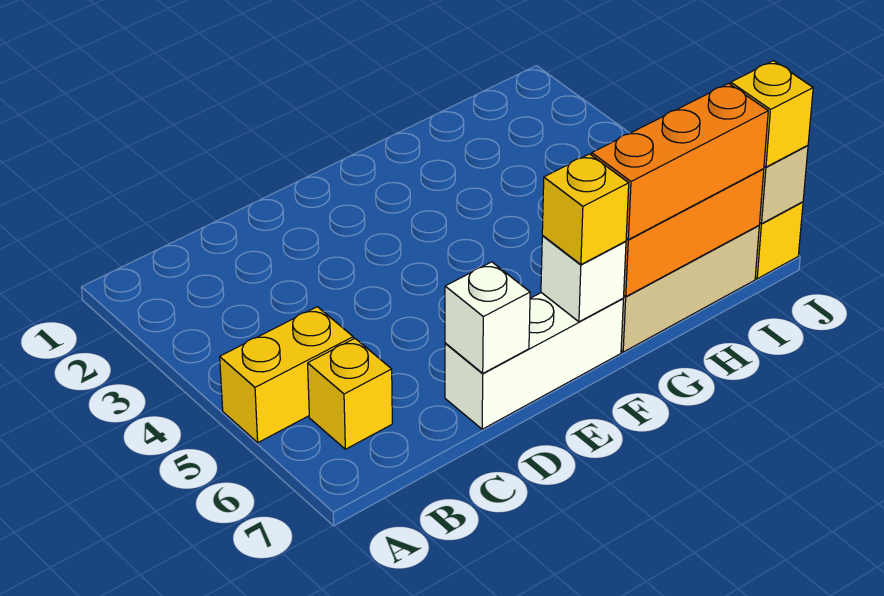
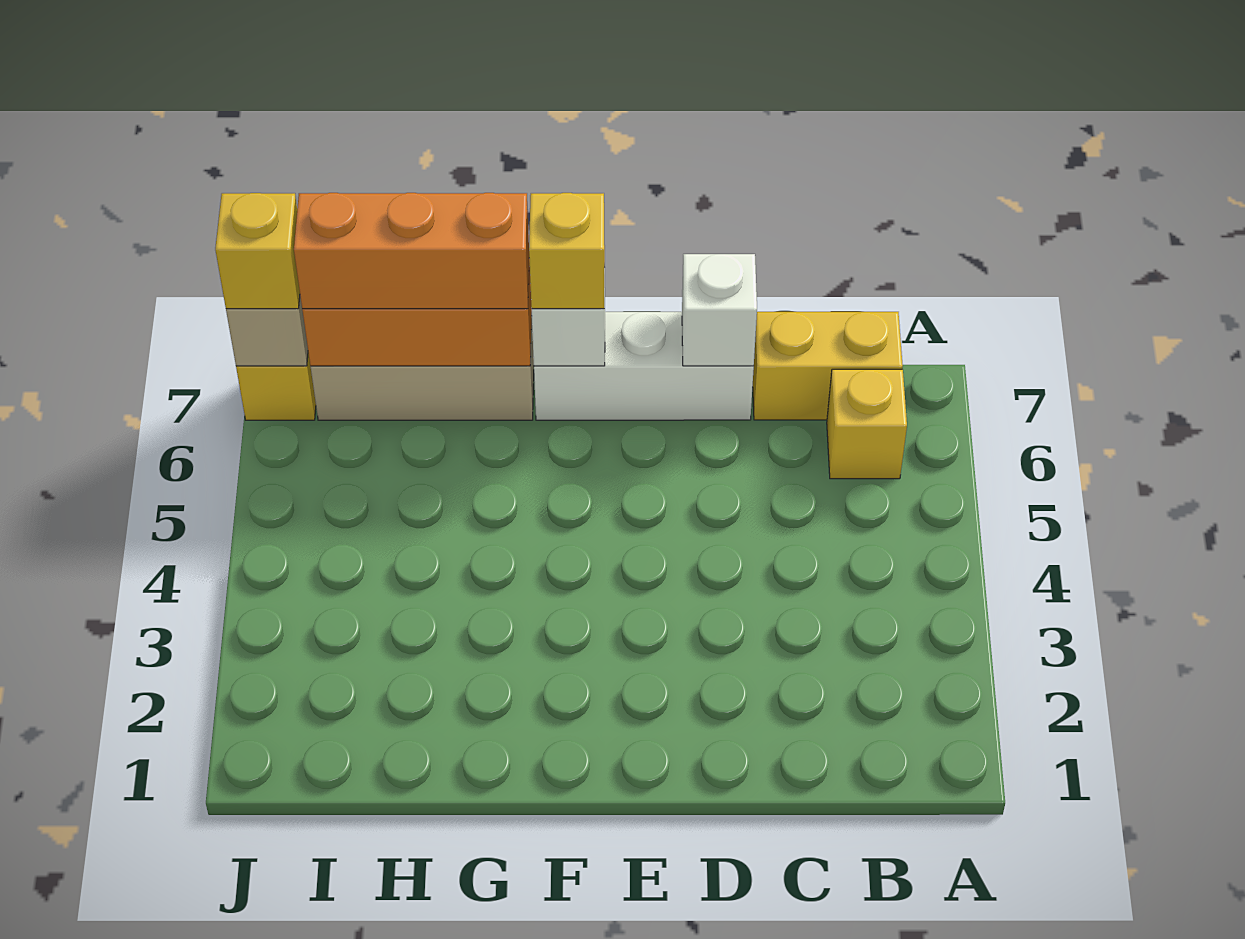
yellow 1x2 brick [220,307,353,442] -> yellow 1x2 brick moved to [753,312,903,420]

